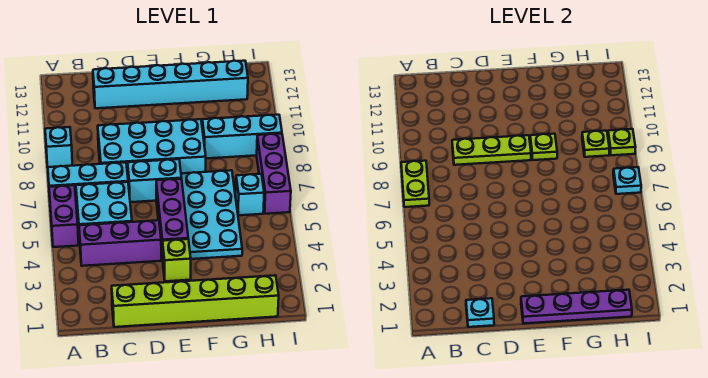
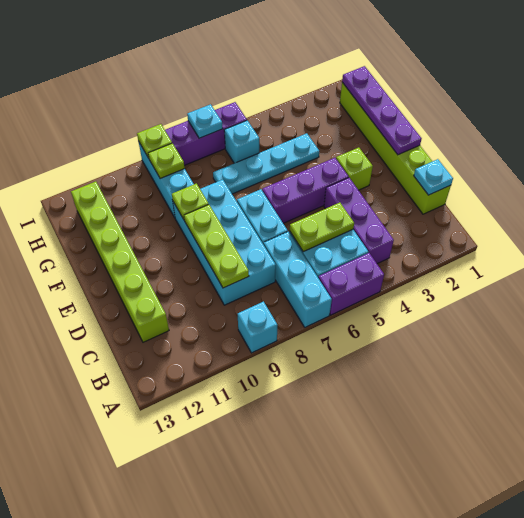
lime 1x2 plate [401,161,429,207] -> lime 1x2 plate moved to [290,203,354,252]
cyan 1x6 brick [93,61,248,108] -> lime 1x6 brick [71,182,169,342]
cyan 2x4 plate [181,170,242,259] -> cyan 1x4 plate [213,133,319,194]

